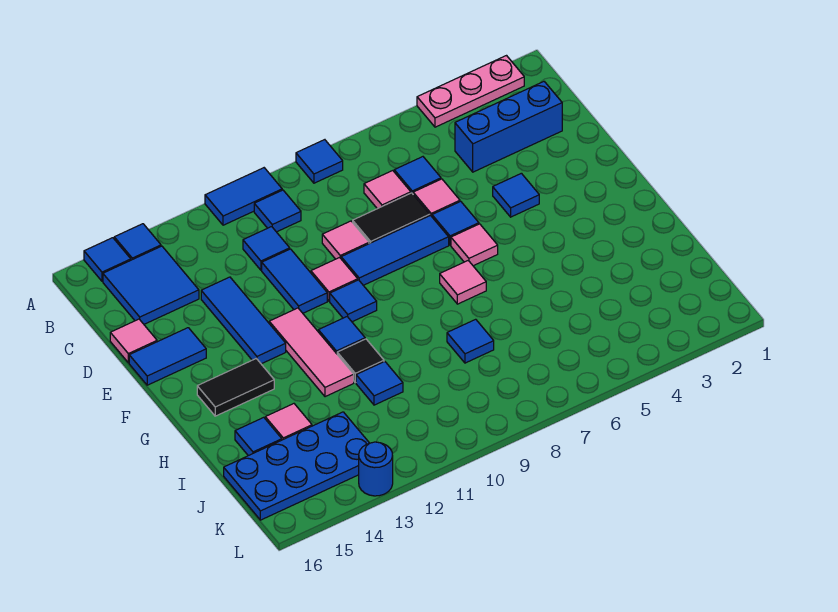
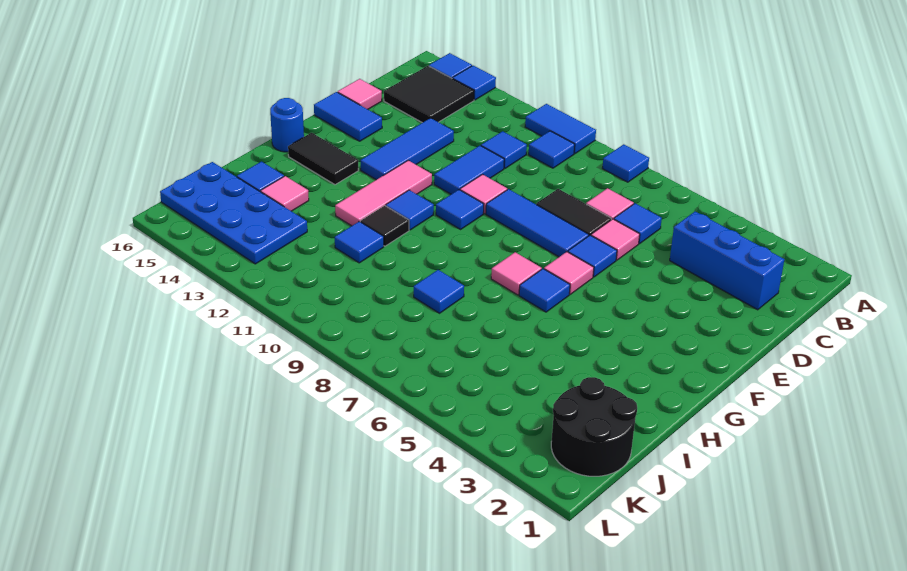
pink 1x3 plate [417,56,524,127] -> none
blue 2x2 tile [103,246,199,324] -> black 2x2 tile [384,66,474,123]
pink 1x1 tile [322,221,369,259] -> none
blue 1x1 tile [493,173,539,217] -> blue 1x1 tile moved to [519,269,570,312]
none -> black 2x2 round brick [551,377,637,476]
blue 1x1 round brick [359,442,393,496] -> blue 1x1 round brick moved to [270,98,304,152]

